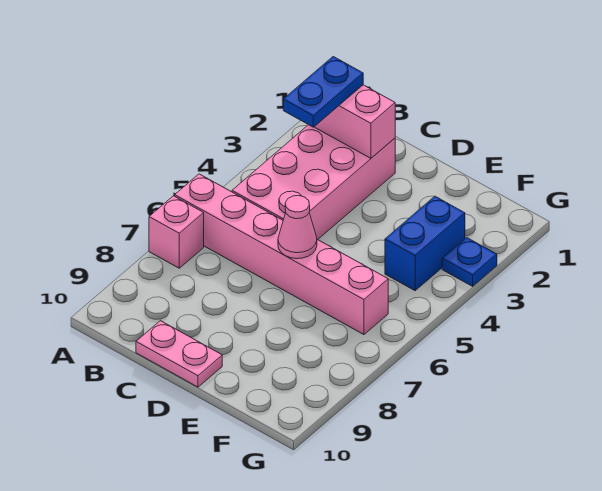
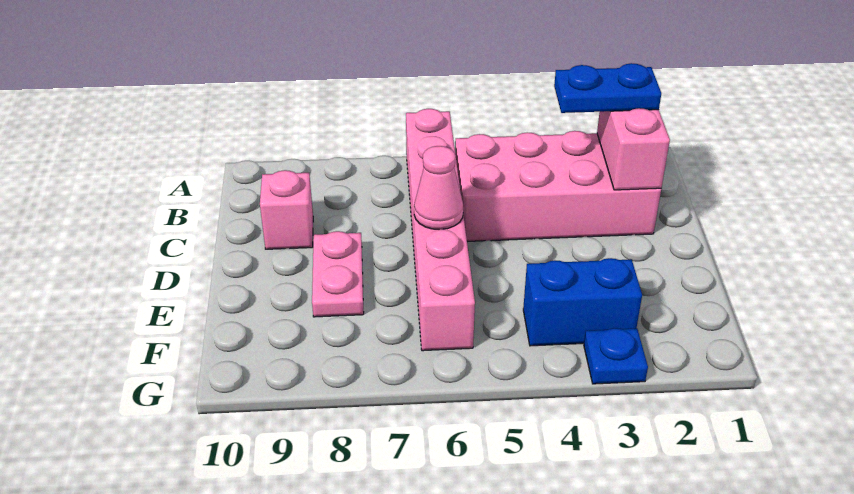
pink 1x1 brick [149,196,204,268] -> pink 1x1 brick moved to [260,170,313,249]
pink 1x2 plate [136,321,222,387] -> pink 1x2 plate moved to [312,231,364,317]

